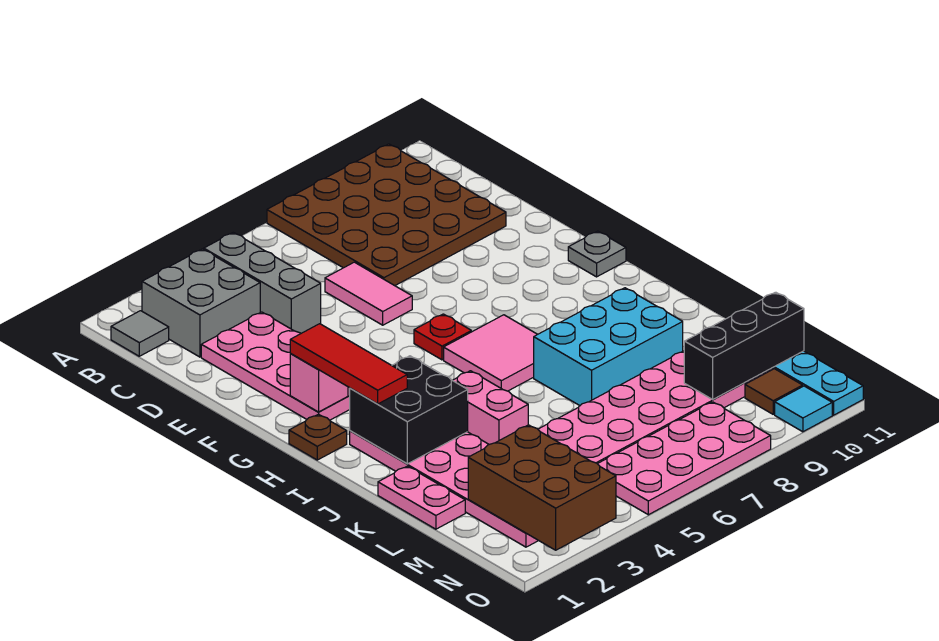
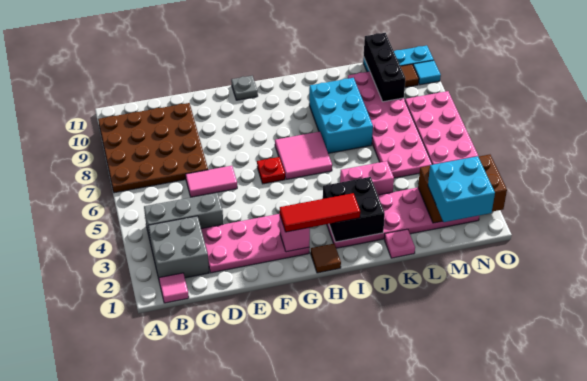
grey 1x1 tile [111,311,169,356] -> pink 1x1 tile [159,273,189,303]
brown 1x1 plate [289,414,347,460] -> brown 1x1 tile [311,244,341,273]
pink 1x2 plate [378,466,465,529] -> pink 1x1 plate [384,229,415,258]
none -> cyan 2x2 brick [428,156,495,222]

